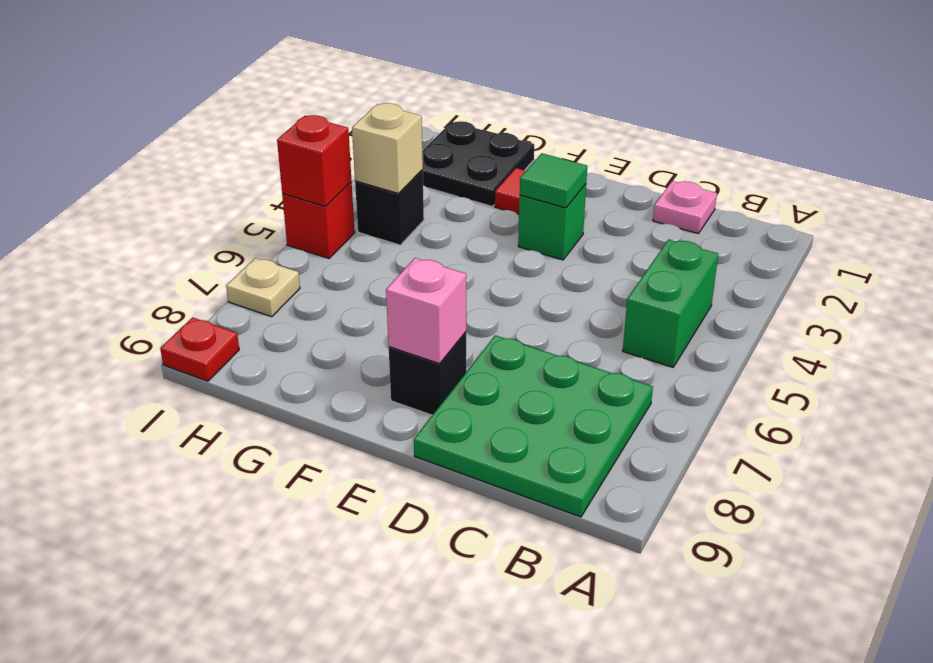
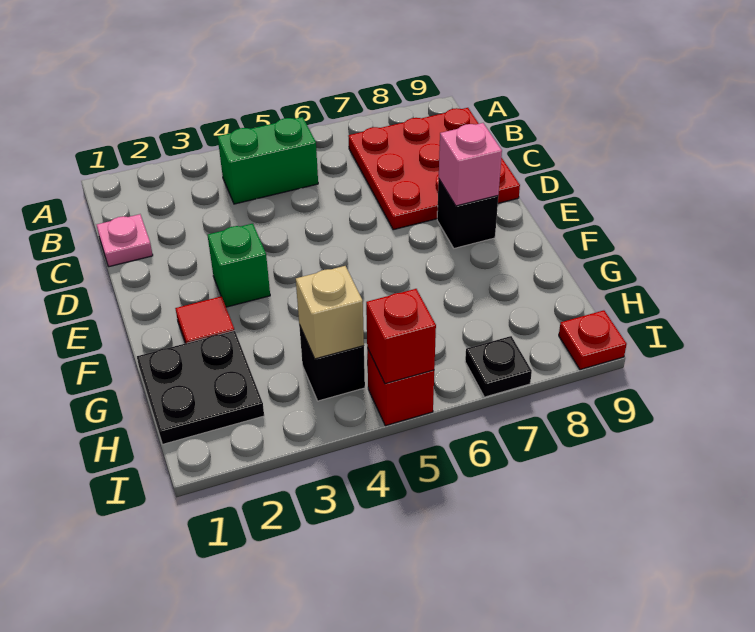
green 3x3 plate [414,335,653,517] -> red 3x3 plate [348,108,520,230]
green 1x1 tile [520,153,587,208] -> none
tan 1x1 plate [226,258,300,317] -> black 1x1 plate [465,336,532,397]

